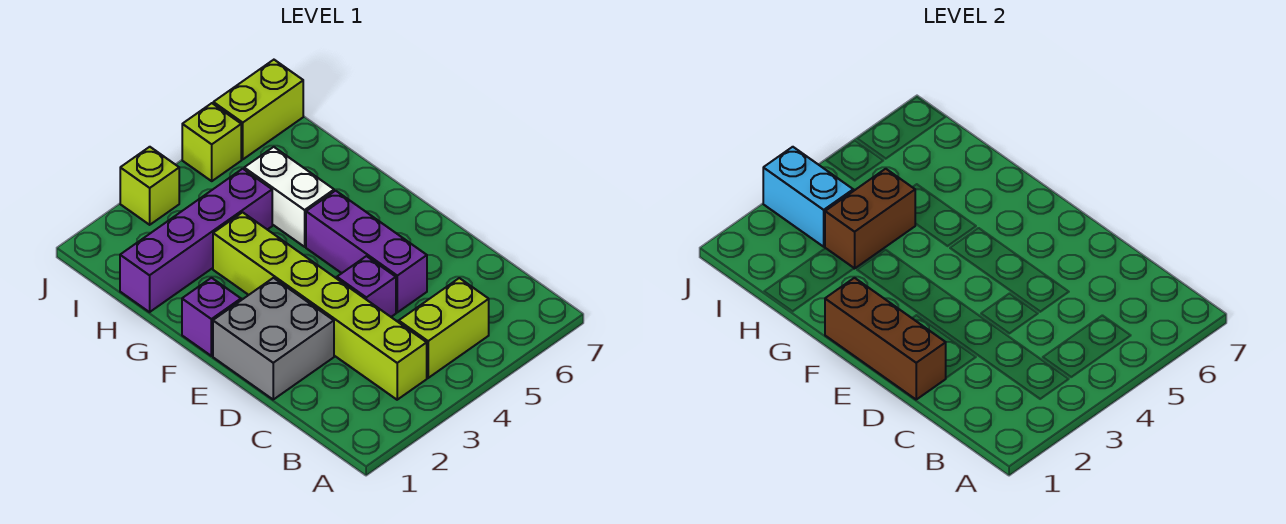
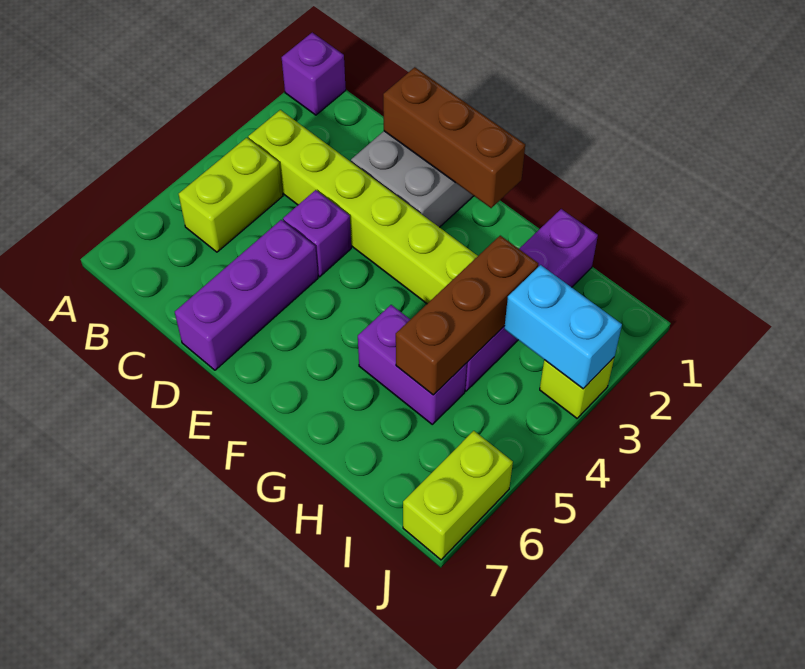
purple 1x3 brick [306,191,427,312] -> purple 1x3 brick turned to [175,220,318,370]
purple 1x1 brick [182,278,241,356] -> purple 1x1 brick moved to [282,33,346,115]
white 1x2 brick [244,147,334,247] -> purple 1x2 brick [358,305,467,424]
brown 1x2 brick [825,169,915,269] -> brown 1x3 brick [396,236,538,395]
lime 1x1 brick [182,103,241,181] -> none

